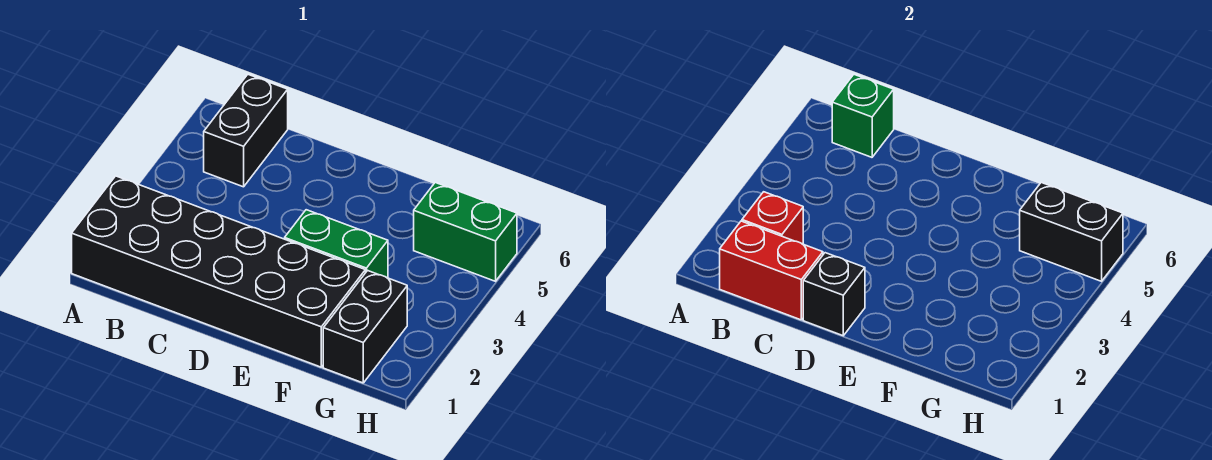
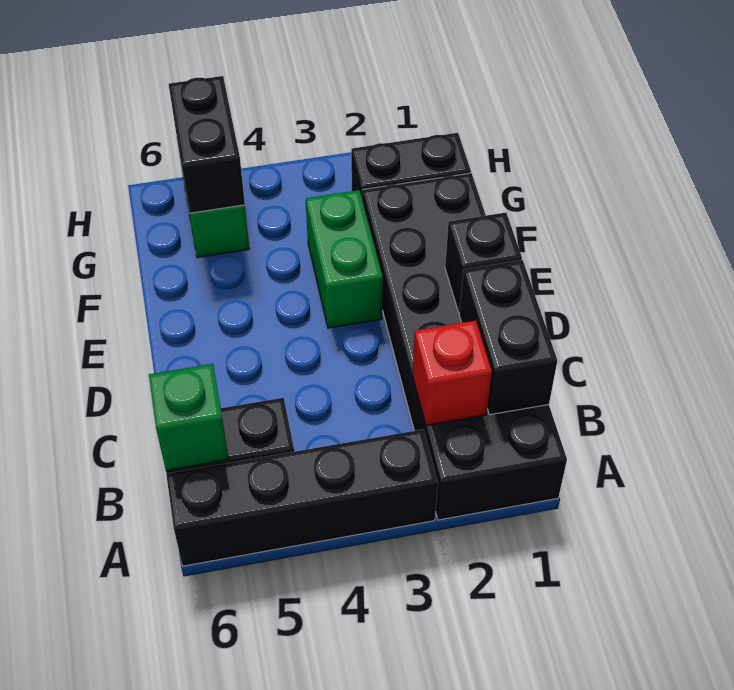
none -> black 1x4 brick [166,429,438,566]
red 1x2 brick [720,221,823,320] -> black 1x2 brick [459,260,557,415]

